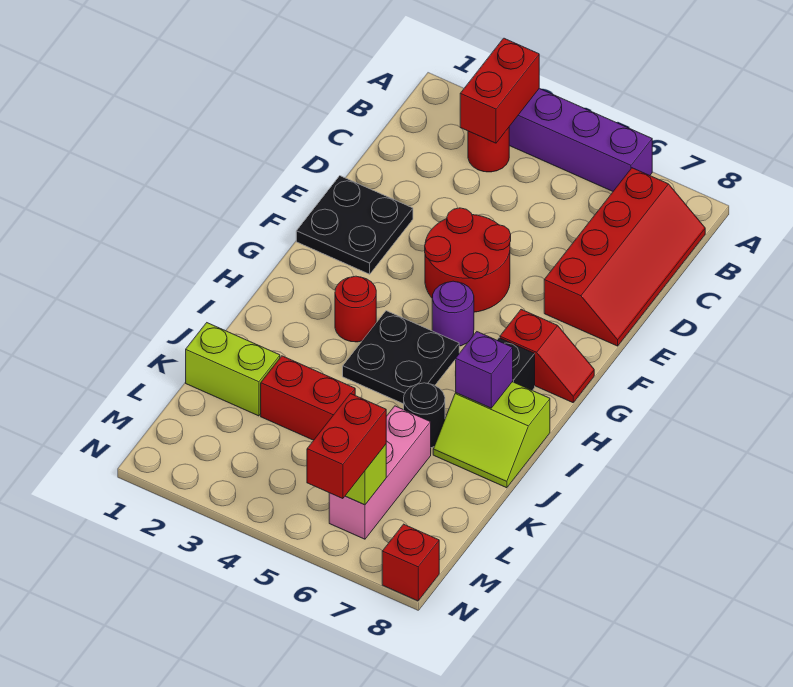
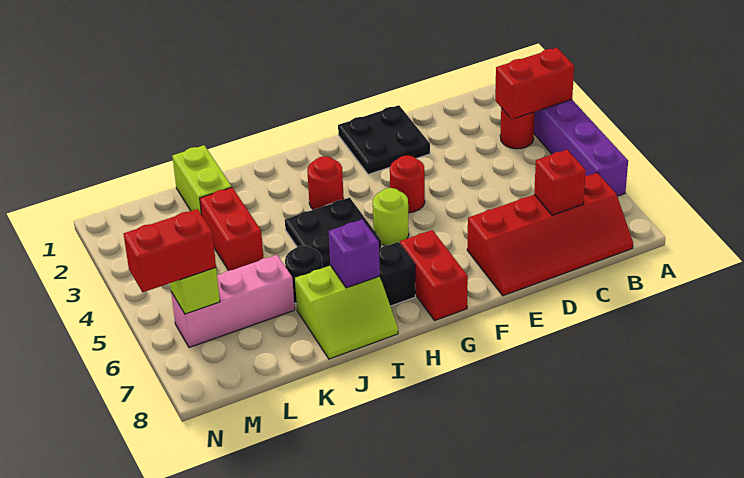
red 2x2 round brick [425,208,511,312] -> red 1x1 round brick [390,155,425,213]
purple 1x1 round brick [432,281,474,346] -> lime 1x1 round brick [373,188,409,245]
red 1x2 slope [500,309,594,403] -> red 1x2 brick [400,230,468,321]
lime 2x2 slope [433,382,550,488] -> lime 2x2 slope turned to [295,265,398,359]
red 1x1 brick [382,524,439,601] -> red 1x1 brick moved to [534,150,586,215]

